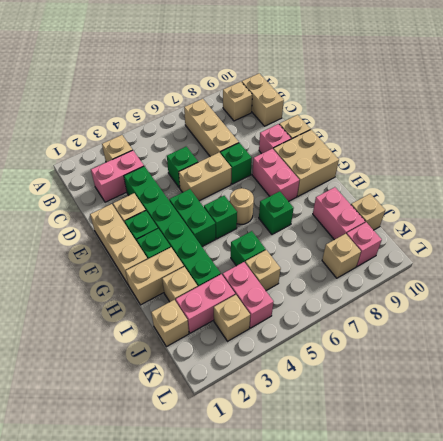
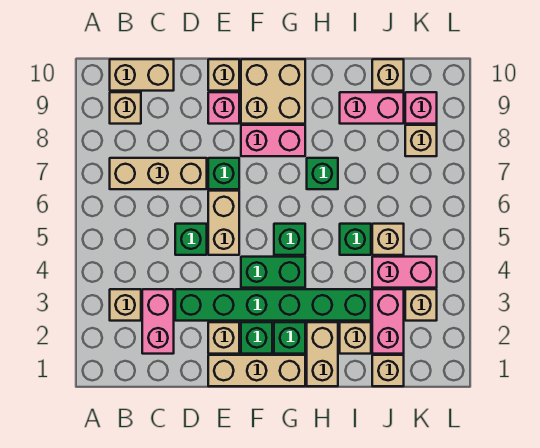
tan 1x1 round brick [230,188,254,224] -> none

